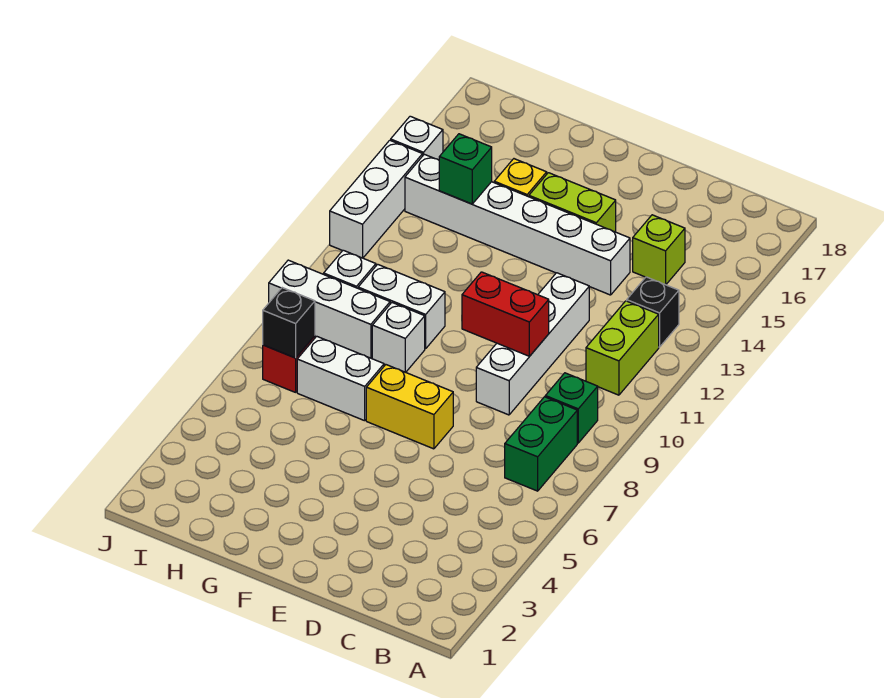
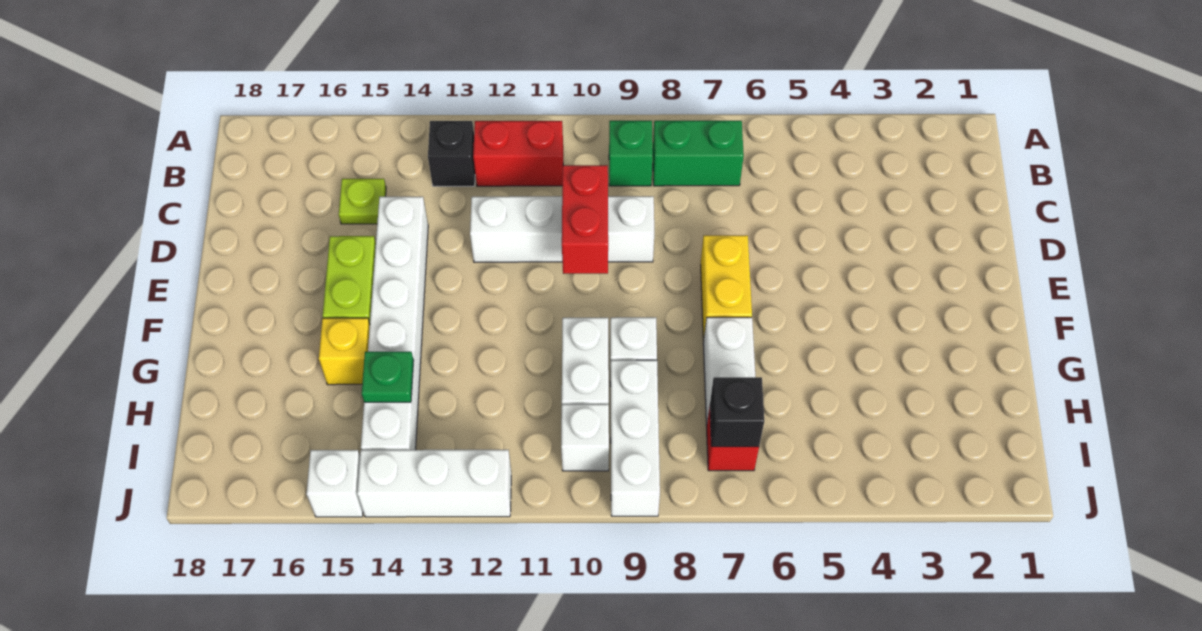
lime 1x2 brick [586,301,659,395] -> red 1x2 brick [473,121,563,186]
lime 1x1 brick [633,215,685,285] -> lime 1x1 plate [339,179,386,224]
green 1x1 brick [439,134,492,204] -> green 1x1 plate [362,352,414,402]

